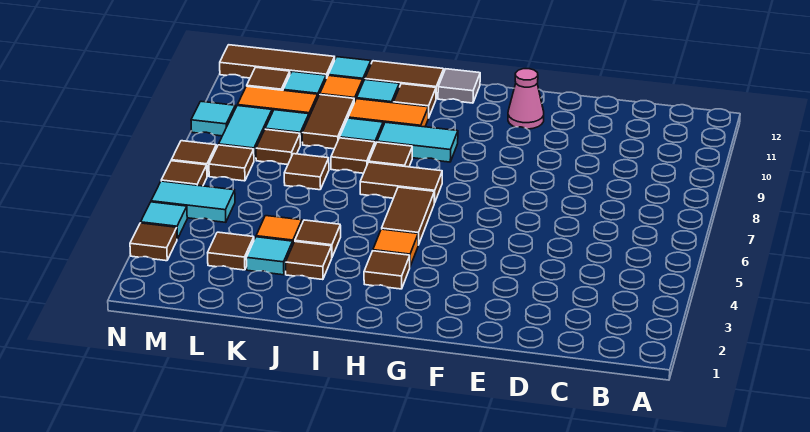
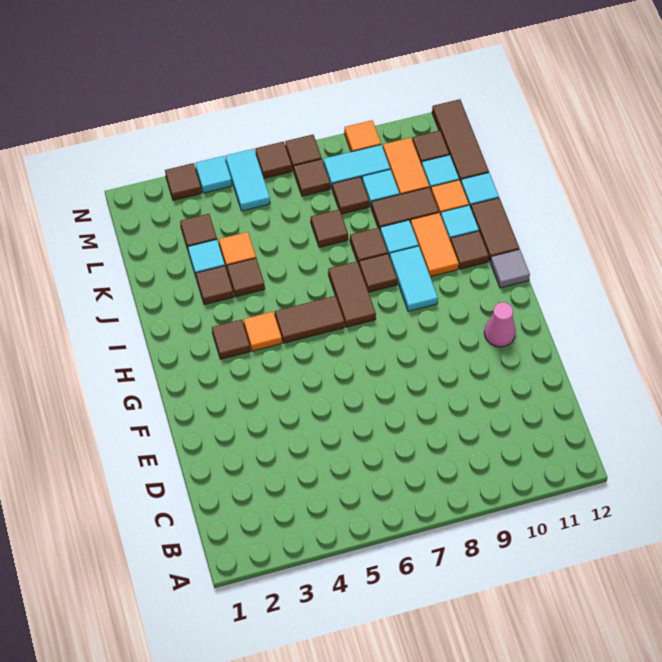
cyan 1x1 tile [191,101,235,136] -> orange 1x1 tile [344,120,381,152]

